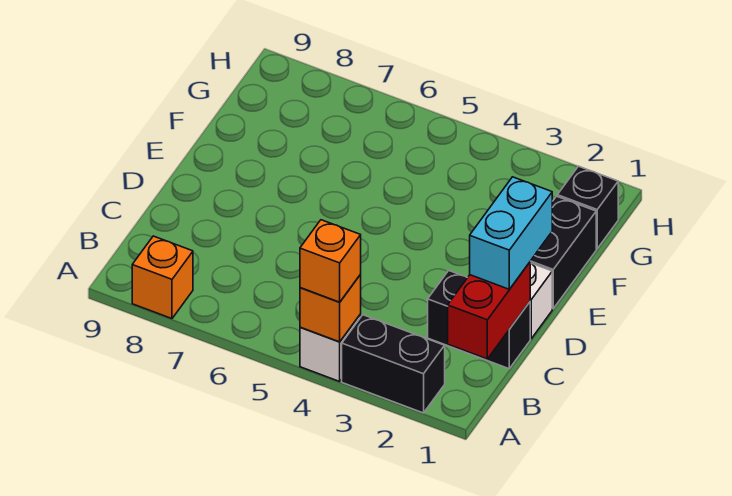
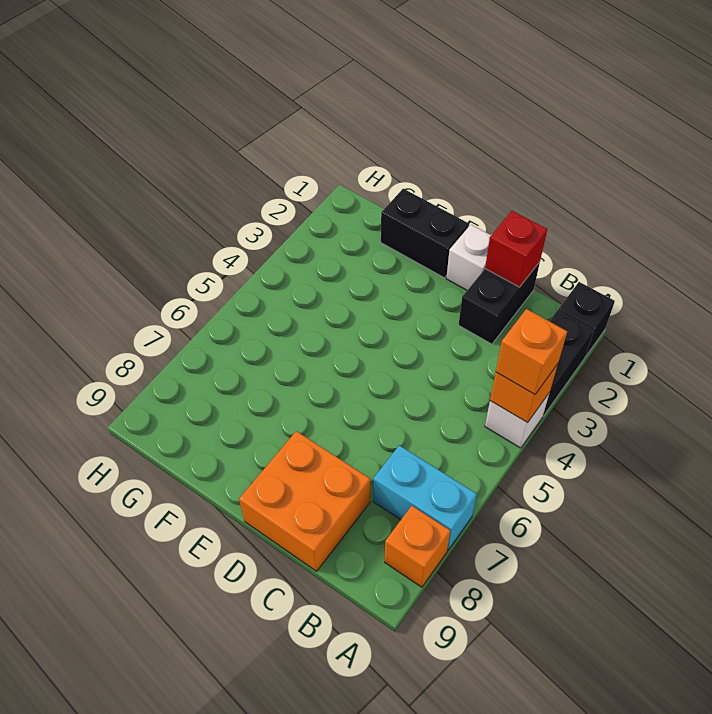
red 1x2 brick [448,262,530,359] -> red 1x1 brick [485,211,547,287]
cyan 1x2 brick [470,177,552,289] -> cyan 1x2 brick moved to [373,445,477,550]
none -> orange 2x2 brick [239,431,370,571]
black 1x1 brick [557,166,618,249] -> black 1x1 brick moved to [558,282,615,356]

